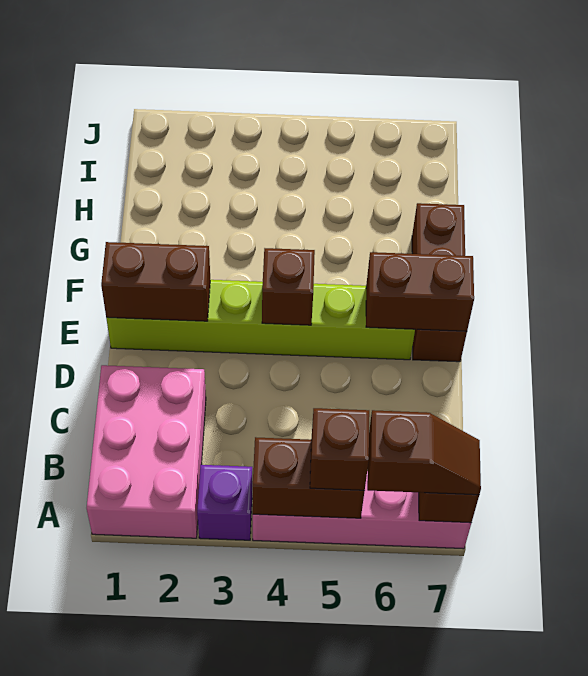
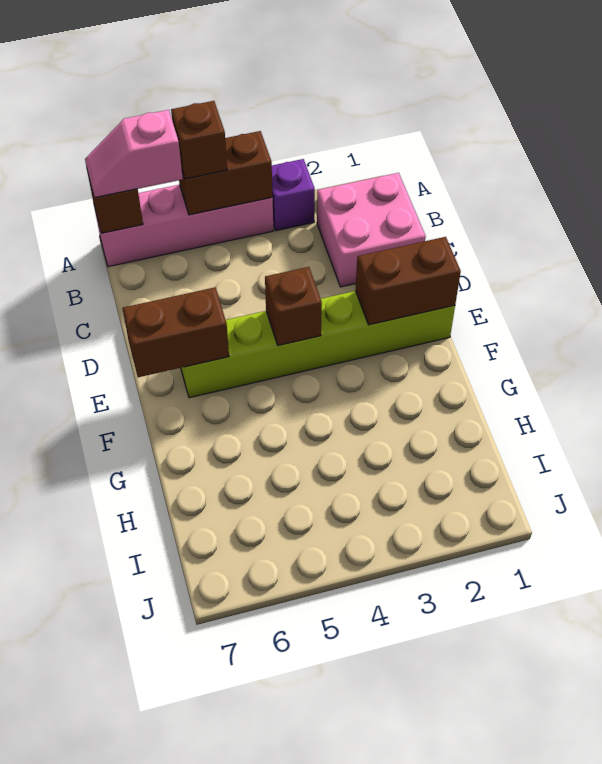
pink 2x3 brick [87,365,206,538] -> pink 2x2 brick [317,173,426,287]
brown 1x2 slope [367,410,481,495] -> pink 1x2 slope [85,110,183,198]
brown 1x3 brick [412,203,467,362] -> none

